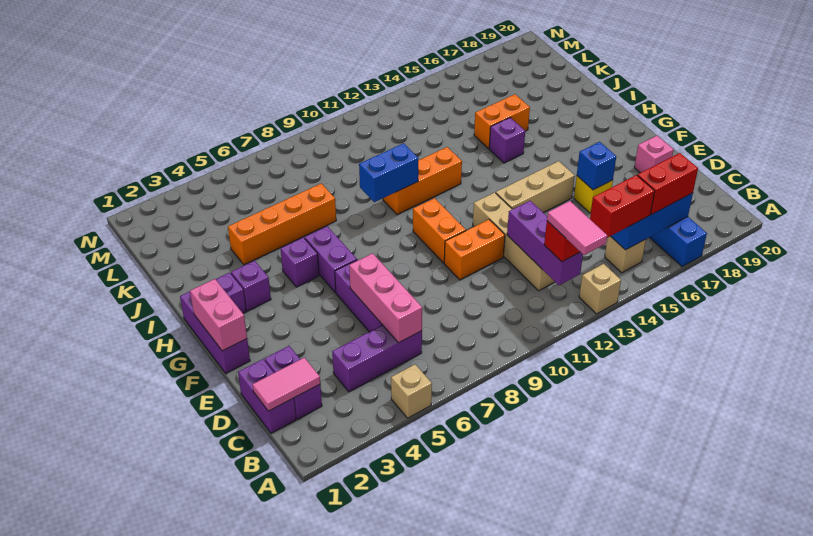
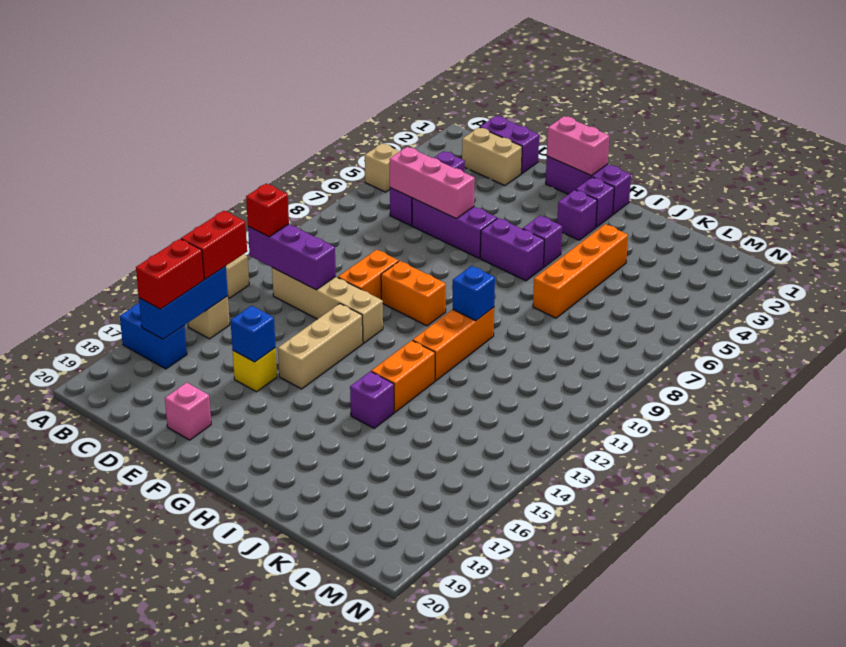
pink 1x2 tile [547,201,607,255] -> none
pink 1x2 tile [252,358,320,411] -> none
purple 1x2 brick [265,346,322,419] -> tan 1x2 brick [462,127,522,186]
blue 1x2 brick [359,143,418,202] -> blue 1x1 brick [453,266,495,321]
orange 1x2 brick [474,94,530,148] -> orange 1x2 brick moved to [371,340,435,412]

